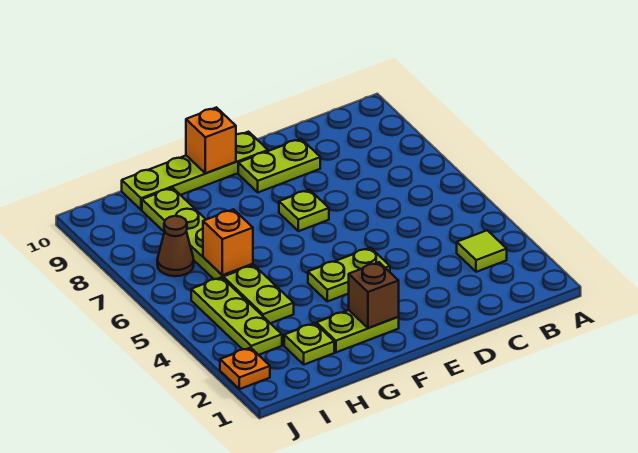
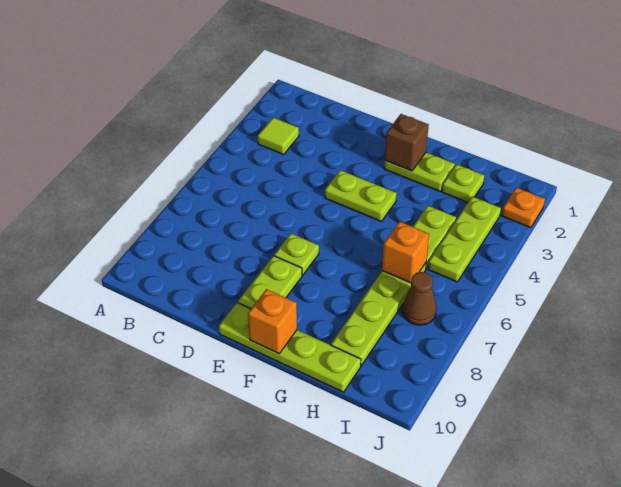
lime 1x2 plate [238,139,320,192] -> lime 1x2 plate turned to [238,256,302,309]

